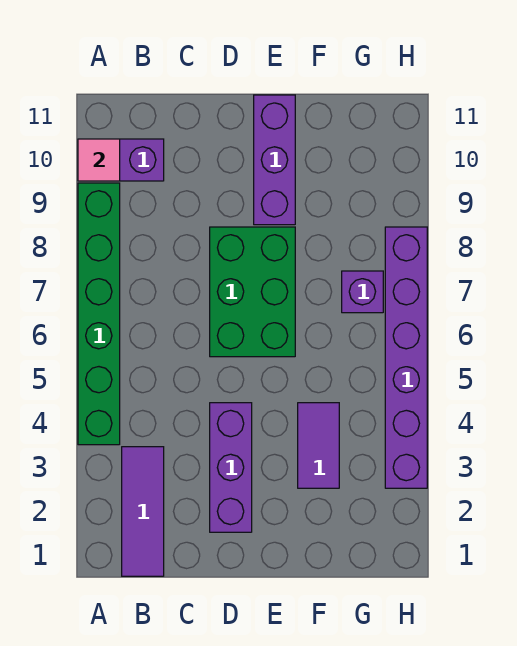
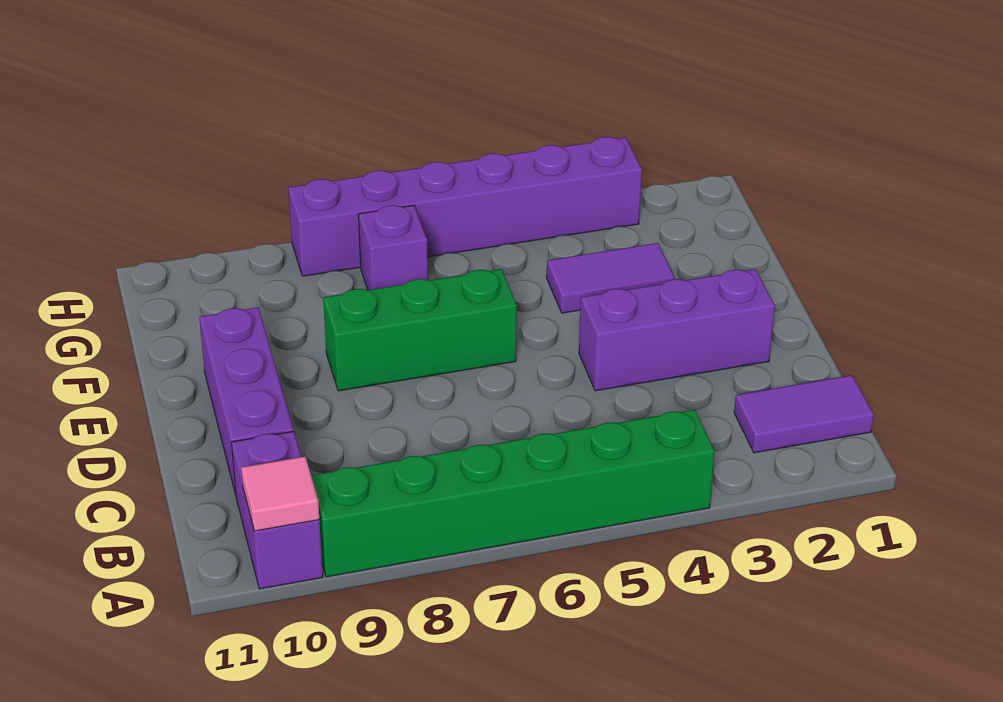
purple 1x3 tile [122,447,164,576] -> purple 1x2 tile [734,375,874,453]
green 2x3 brick [210,227,295,357] -> green 1x3 brick [323,269,517,391]
purple 1x3 brick [254,95,295,225] -> purple 1x3 brick turned to [199,307,294,495]

